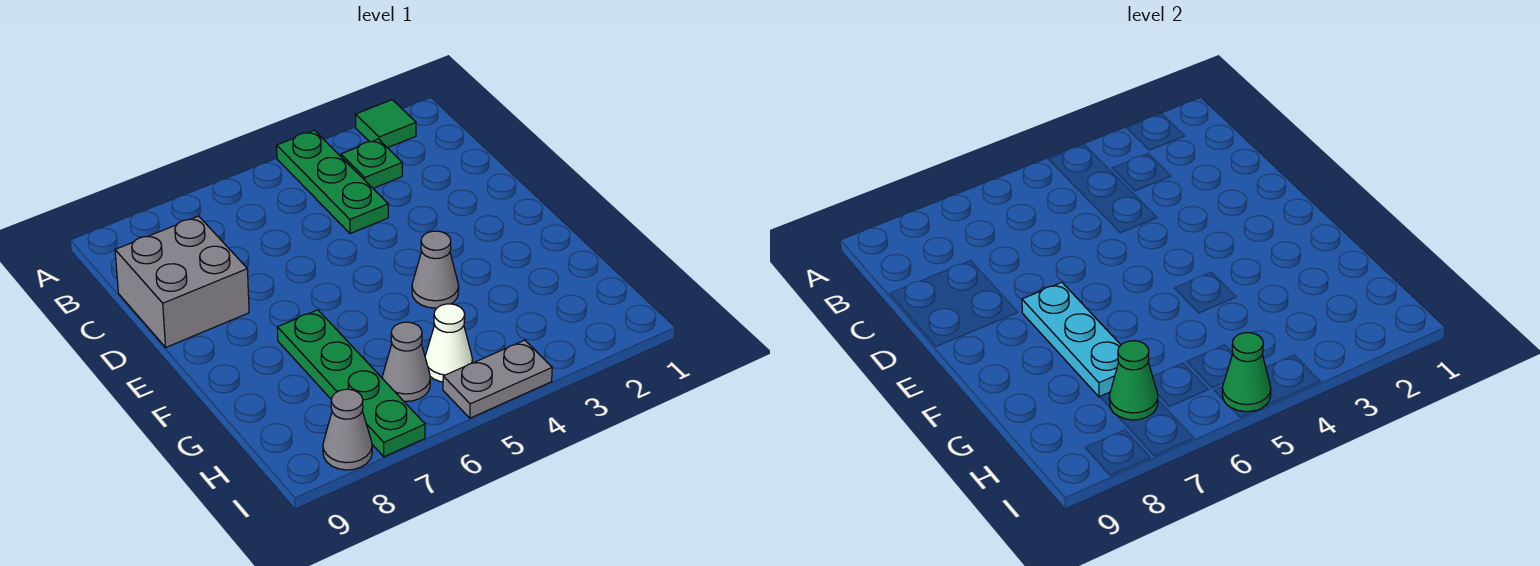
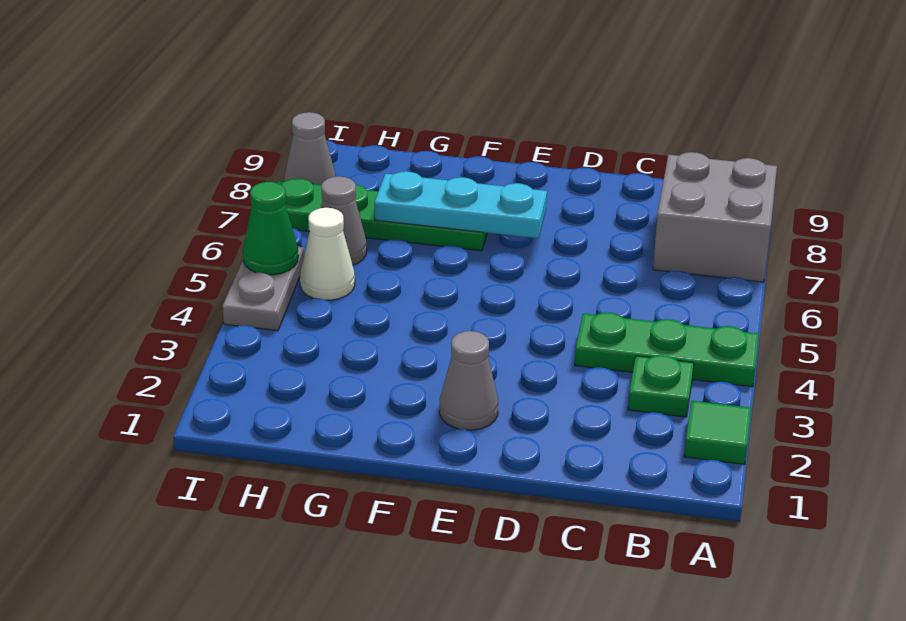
grey 2x2 brick [115,216,249,347] -> grey 2x2 brick moved to [653,152,777,282]
grey 1x1 cone [412,231,459,308] -> grey 1x1 cone moved to [439,331,498,430]
green 1x1 cone [1109,341,1158,420] -> none

